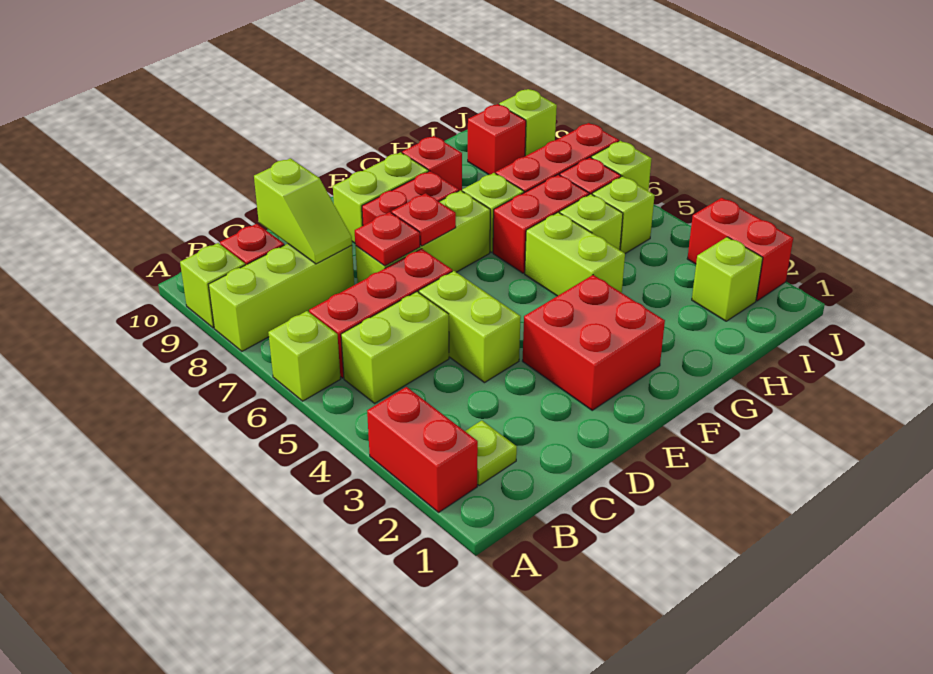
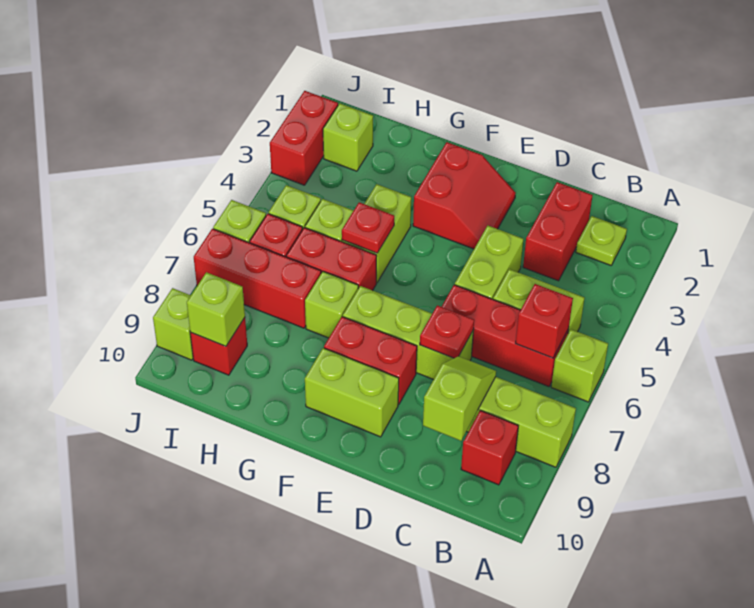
red 1x2 brick [367,387,478,512] -> red 1x2 brick moved to [523,182,592,281]
lime 1x1 brick [180,243,245,328] -> lime 1x1 brick moved to [187,272,245,346]
red 2x2 brick [523,275,665,410] -> red 2x2 slope [413,142,516,249]
red 1x1 plate [392,193,456,246] -> red 1x1 plate moved to [342,202,394,253]
red 1x1 brick [402,136,462,191] -> red 1x1 brick moved to [516,284,573,358]

